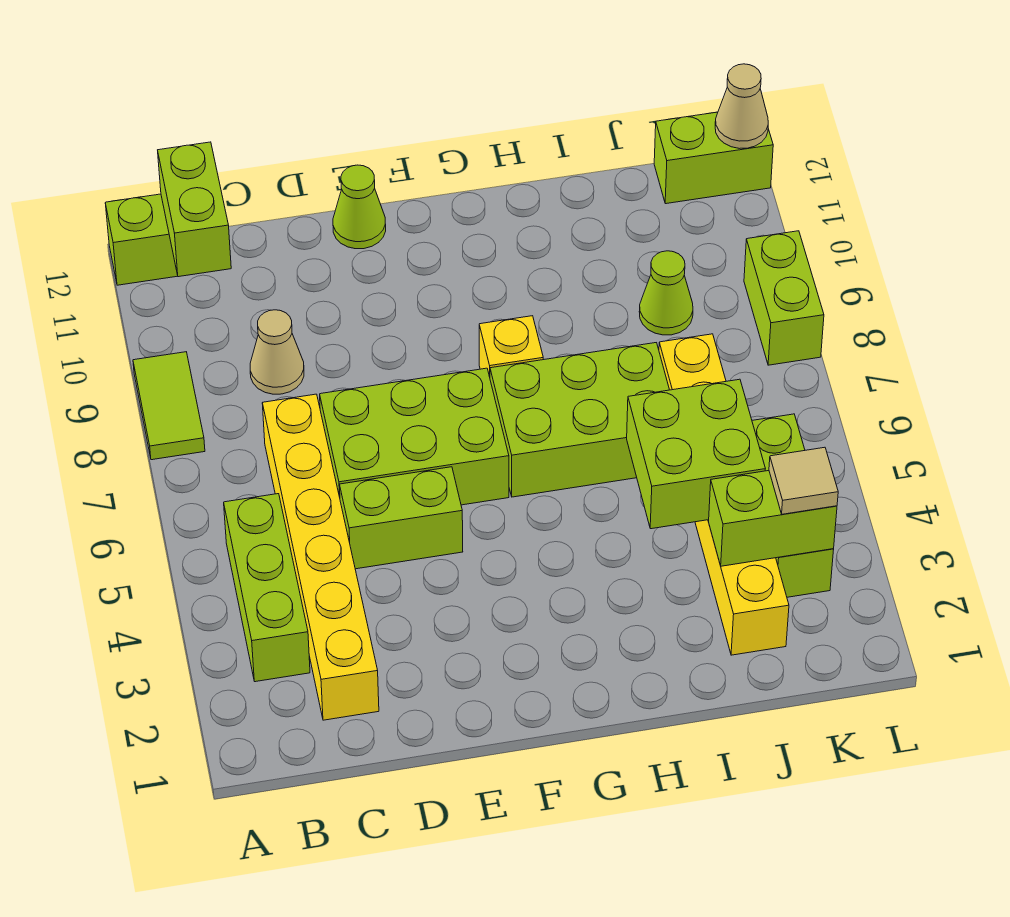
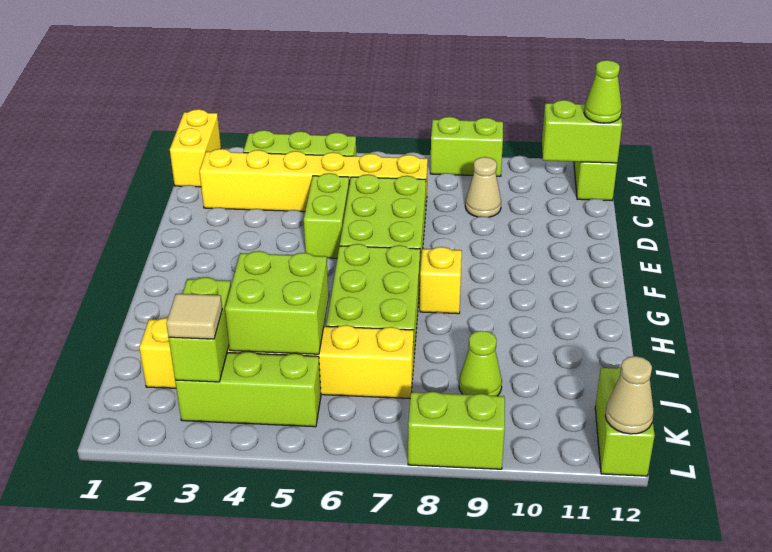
none -> yellow 1x2 brick [170,109,221,187]
lime 1x2 tile [133,352,205,460] -> lime 1x2 brick [430,117,503,176]
lime 1x1 cone [333,165,386,249] -> lime 1x1 cone moved to [584,60,622,123]

